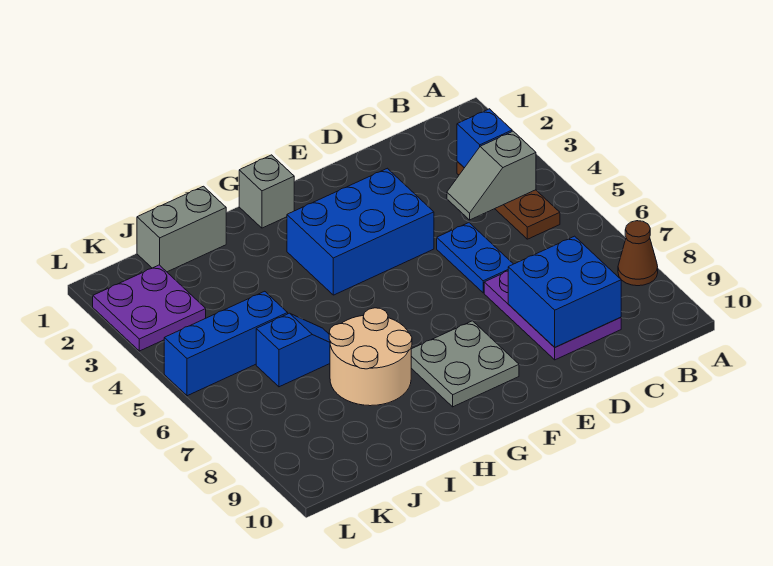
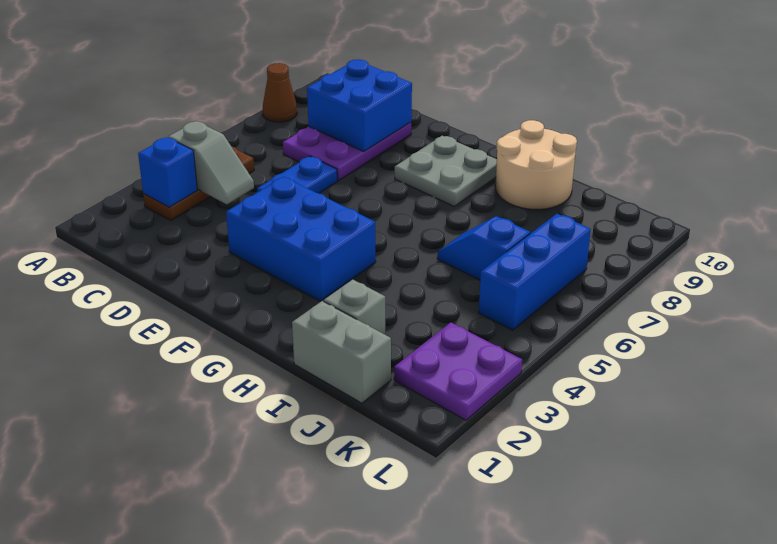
grey 1x1 brick [239,155,294,228] -> grey 1x1 brick moved to [324,279,385,334]
tan 2x2 round brick [329,308,412,406] -> tan 2x2 round brick moved to [495,120,577,209]
blue 1x3 brick [164,291,288,396] -> blue 1x3 brick turned to [479,214,591,330]

